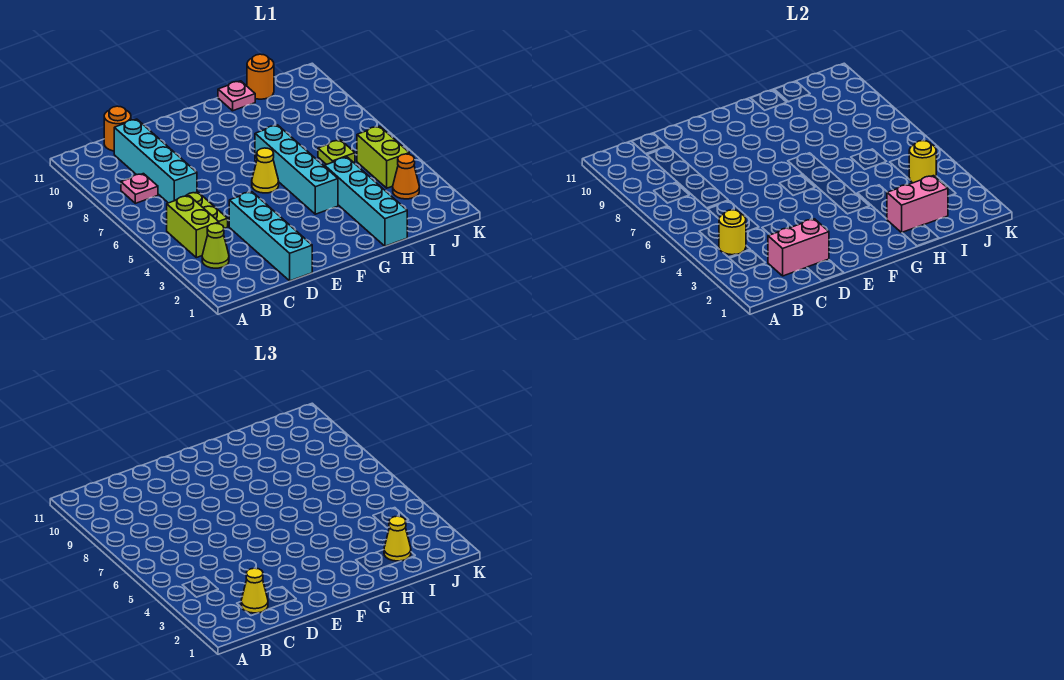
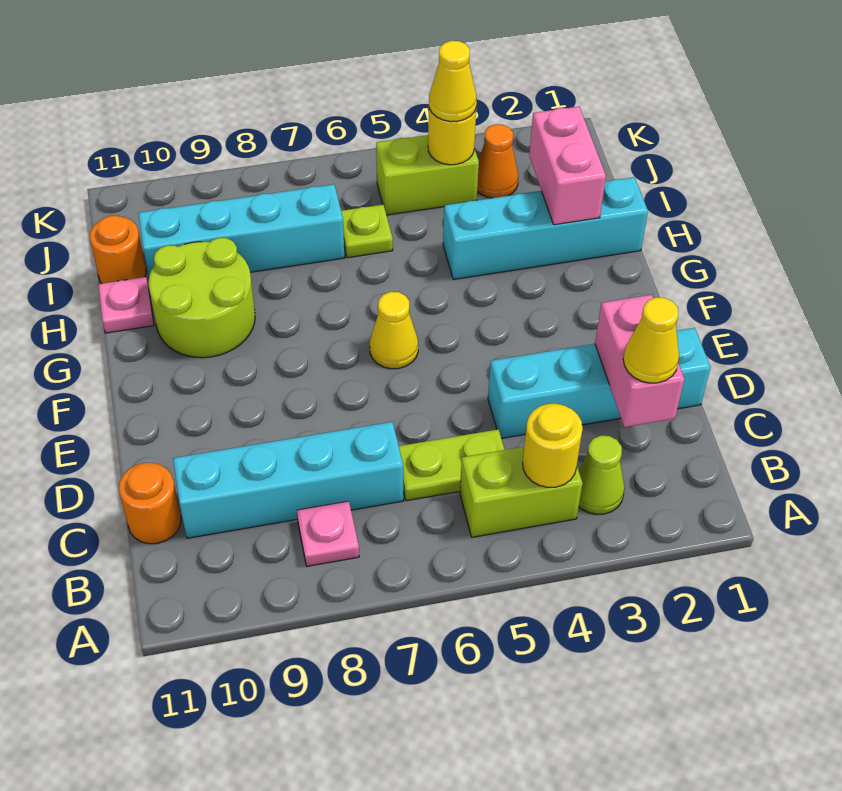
cyan 1x4 brick [255,125,338,214] -> cyan 1x4 brick moved to [138,184,345,276]
none -> lime 2x2 round brick [149,238,255,358]
yellow 1x1 cone [384,516,411,561] -> yellow 1x1 cone moved to [429,41,477,122]

